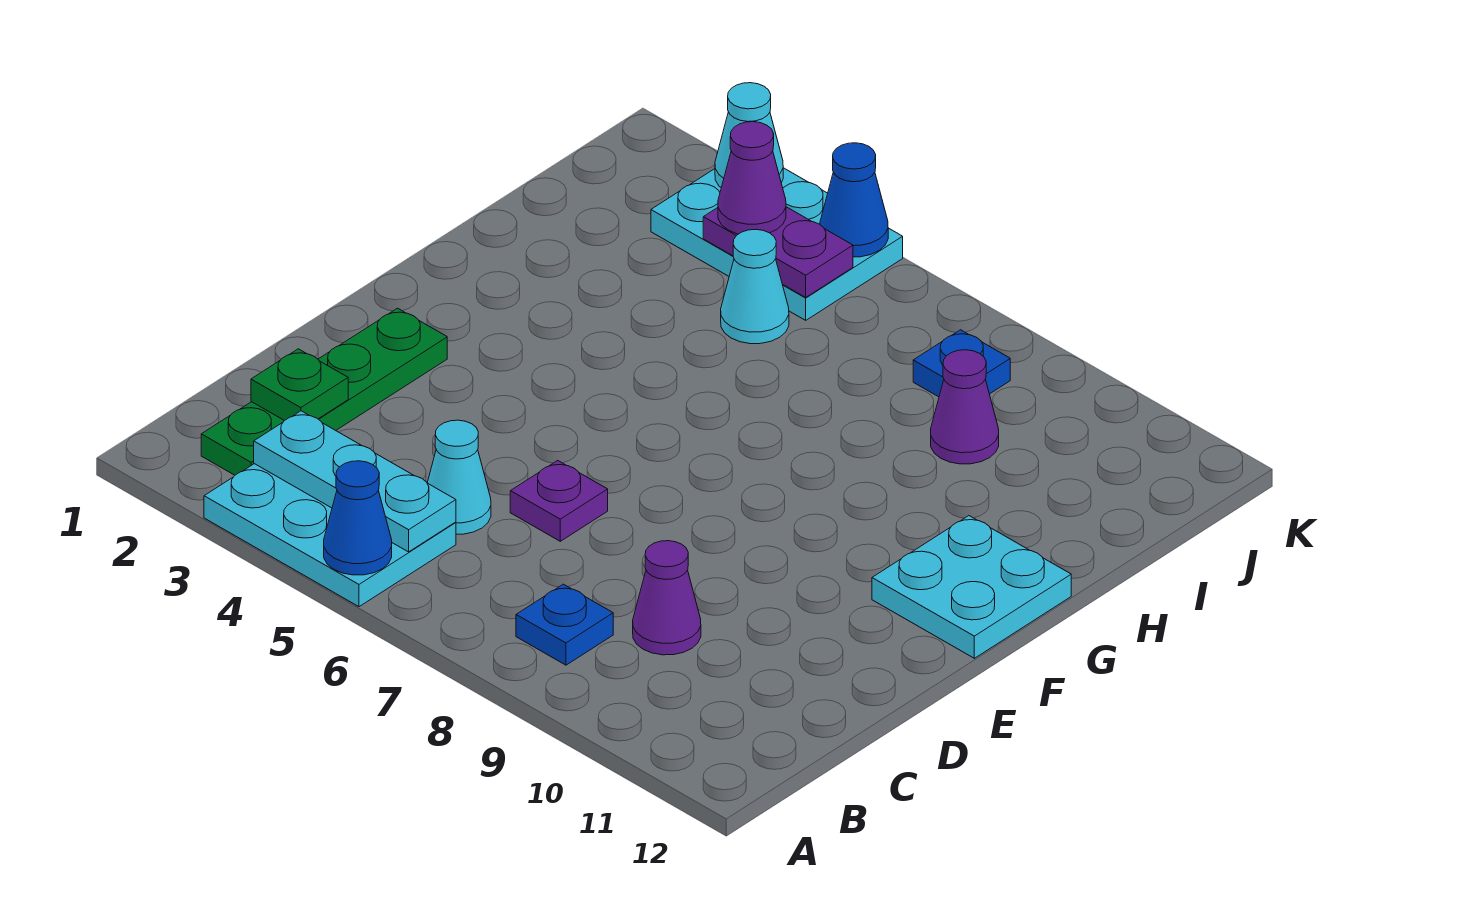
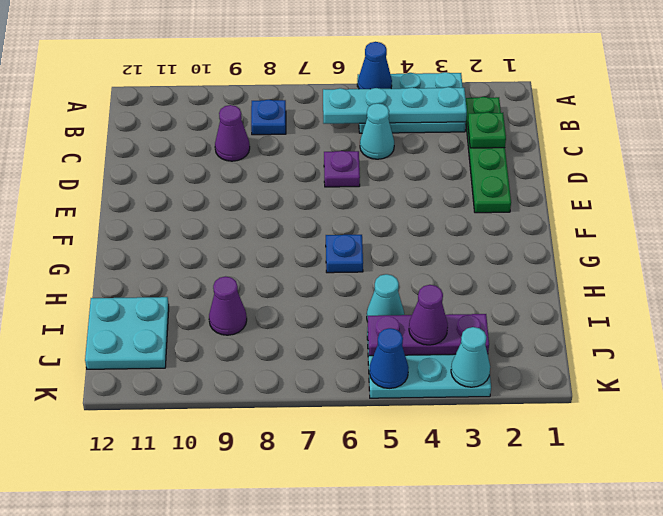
cyan 1x3 plate [254,411,456,552] -> cyan 1x4 plate [323,87,467,124]
cyan 2x2 plate [872,516,1071,658] -> cyan 2x2 plate moved to [85,297,169,369]
purple 1x2 plate [703,207,853,297] -> purple 1x3 plate [368,314,489,356]
blue 1x1 plate [913,330,1010,397] -> blue 1x1 plate moved to [326,235,363,273]

